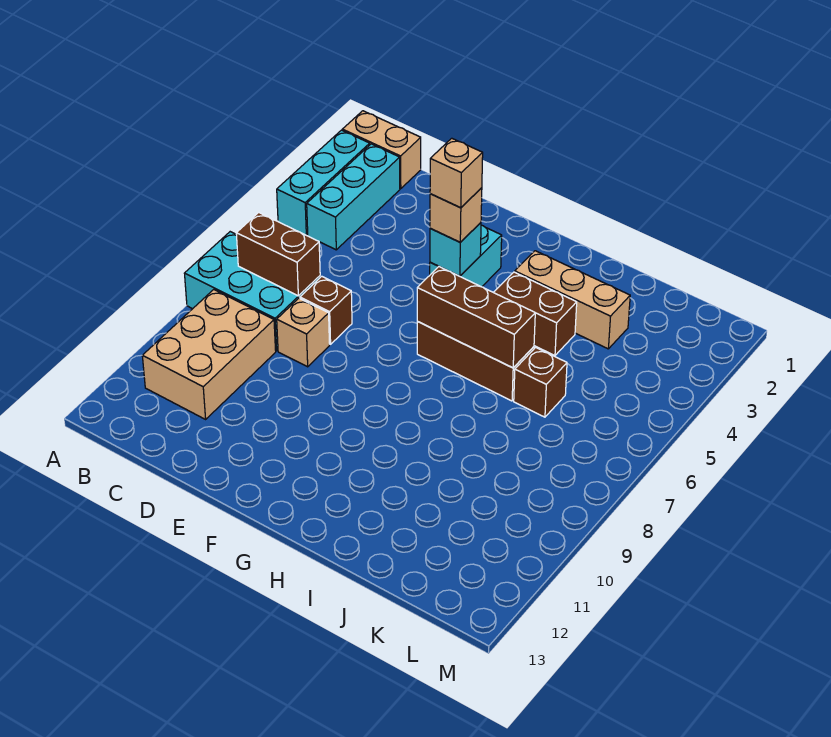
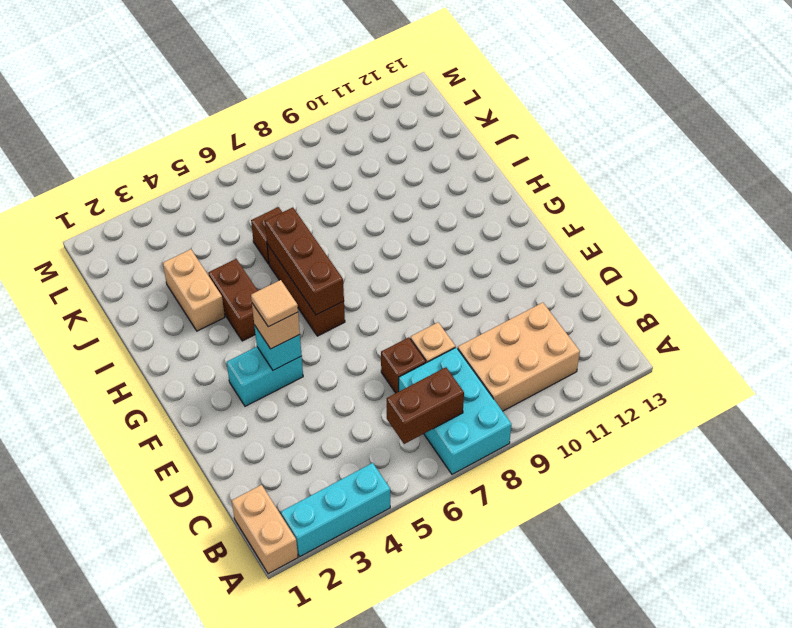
cyan 1x3 brick [307,144,400,250] -> none
brown 1x2 brick [236,213,320,296] -> brown 1x2 brick turned to [387,367,464,444]
tan 1x1 brick [430,138,483,208] -> tan 1x1 tile [251,280,298,327]
tan 1x3 brick [515,251,630,349] -> tan 1x2 brick [163,249,225,331]

